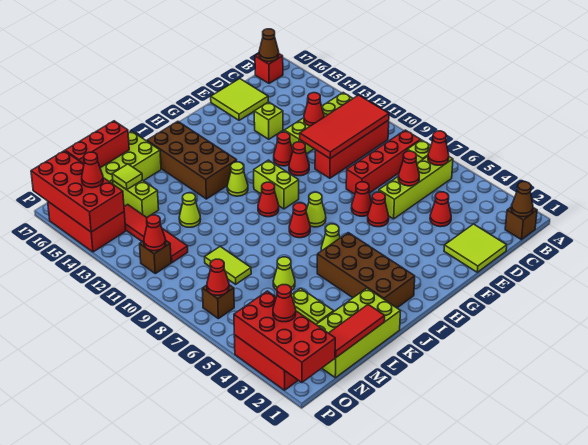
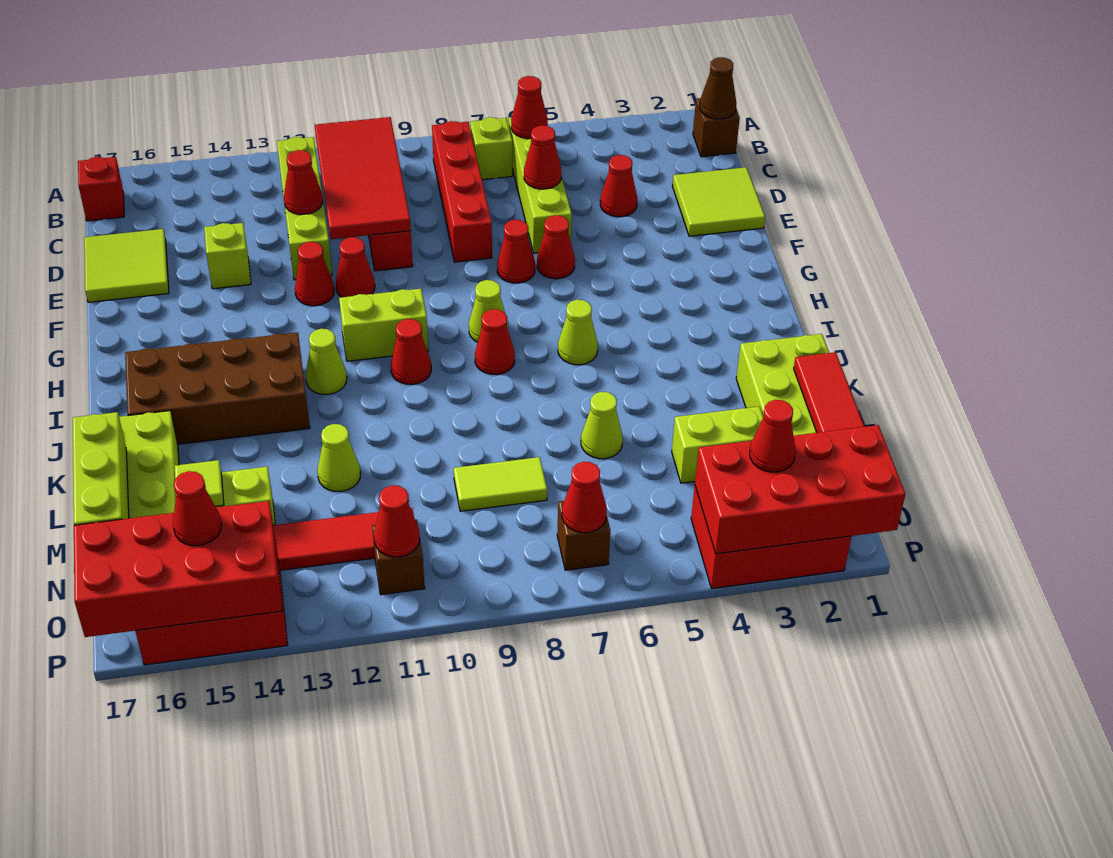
brown 1x1 cone [259,29,279,62] -> none
brown 2x4 brick [317,233,415,308] -> none
red 1x3 brick [65,121,129,168] -> lime 1x3 brick [73,412,129,525]

